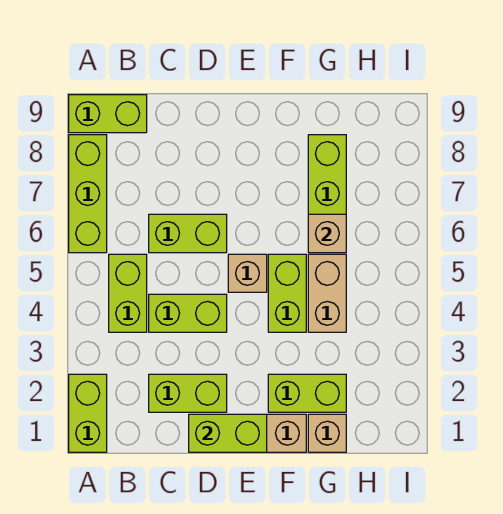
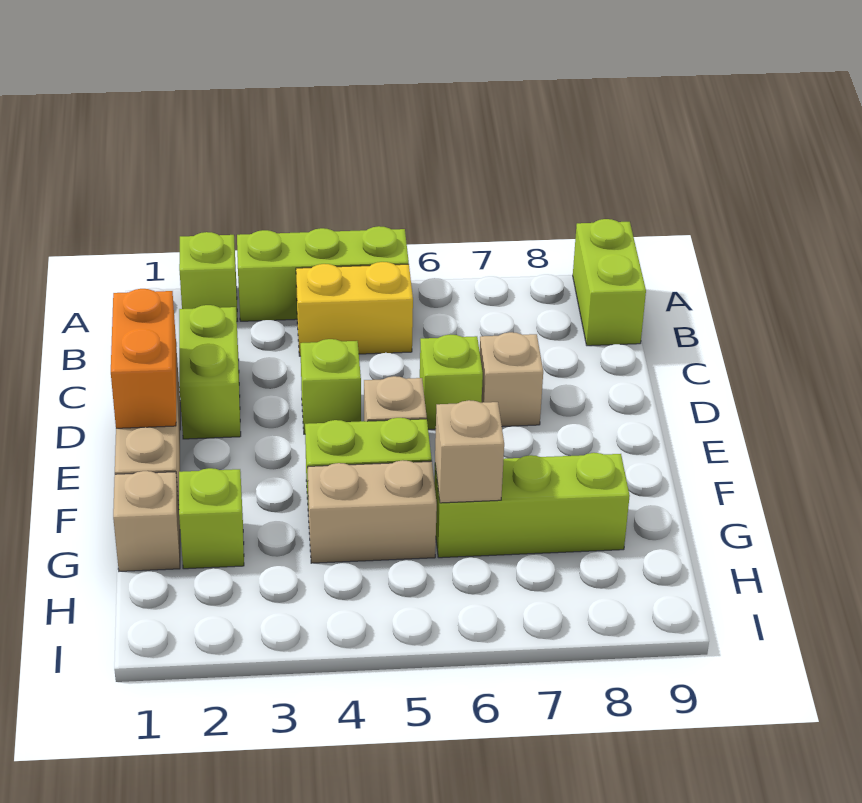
lime 1x2 brick [69,374,107,452] -> lime 1x1 brick [179,232,237,317]
lime 1x3 brick [69,135,107,253] -> lime 1x3 brick moved to [237,226,409,321]
lime 1x2 brick [109,254,147,332] -> yellow 1x2 brick [296,262,413,356]
lime 1x2 brick [149,294,227,332] -> lime 1x1 brick [300,339,361,434]
lime 1x2 brick [149,214,227,253] -> lime 1x1 brick [420,335,483,429]
lime 1x2 brick [189,414,267,452] -> orange 1x2 brick [111,289,176,428]
none -> tan 1x1 brick [480,332,543,427]
lime 1x2 brick [268,374,346,412] -> lime 1x1 brick [179,468,244,569]

